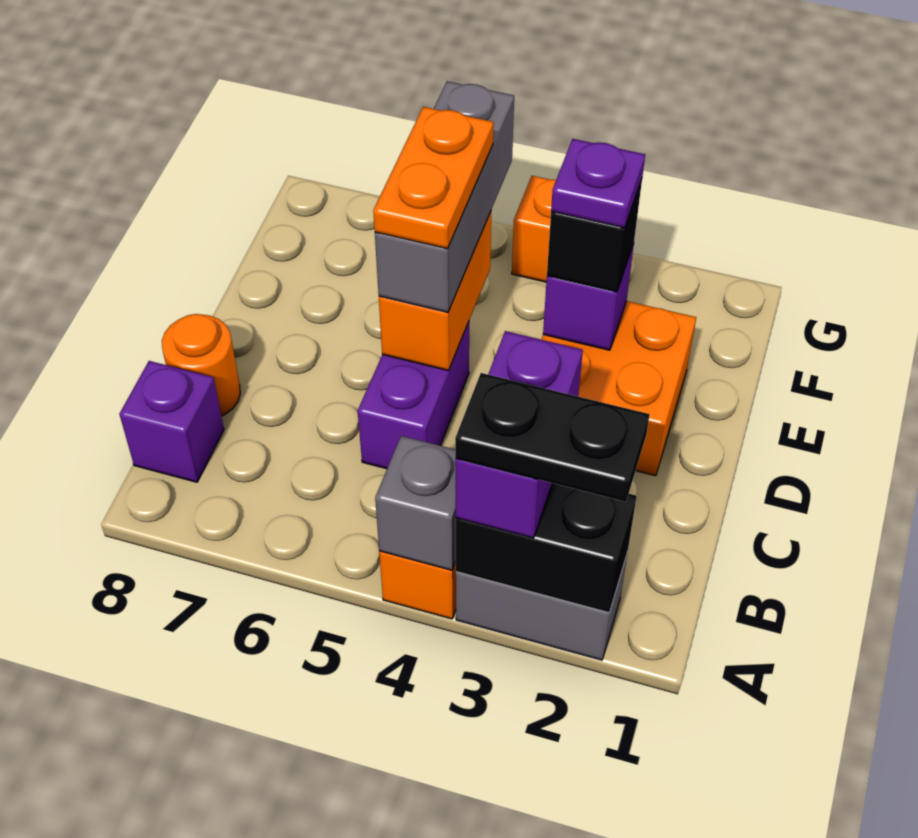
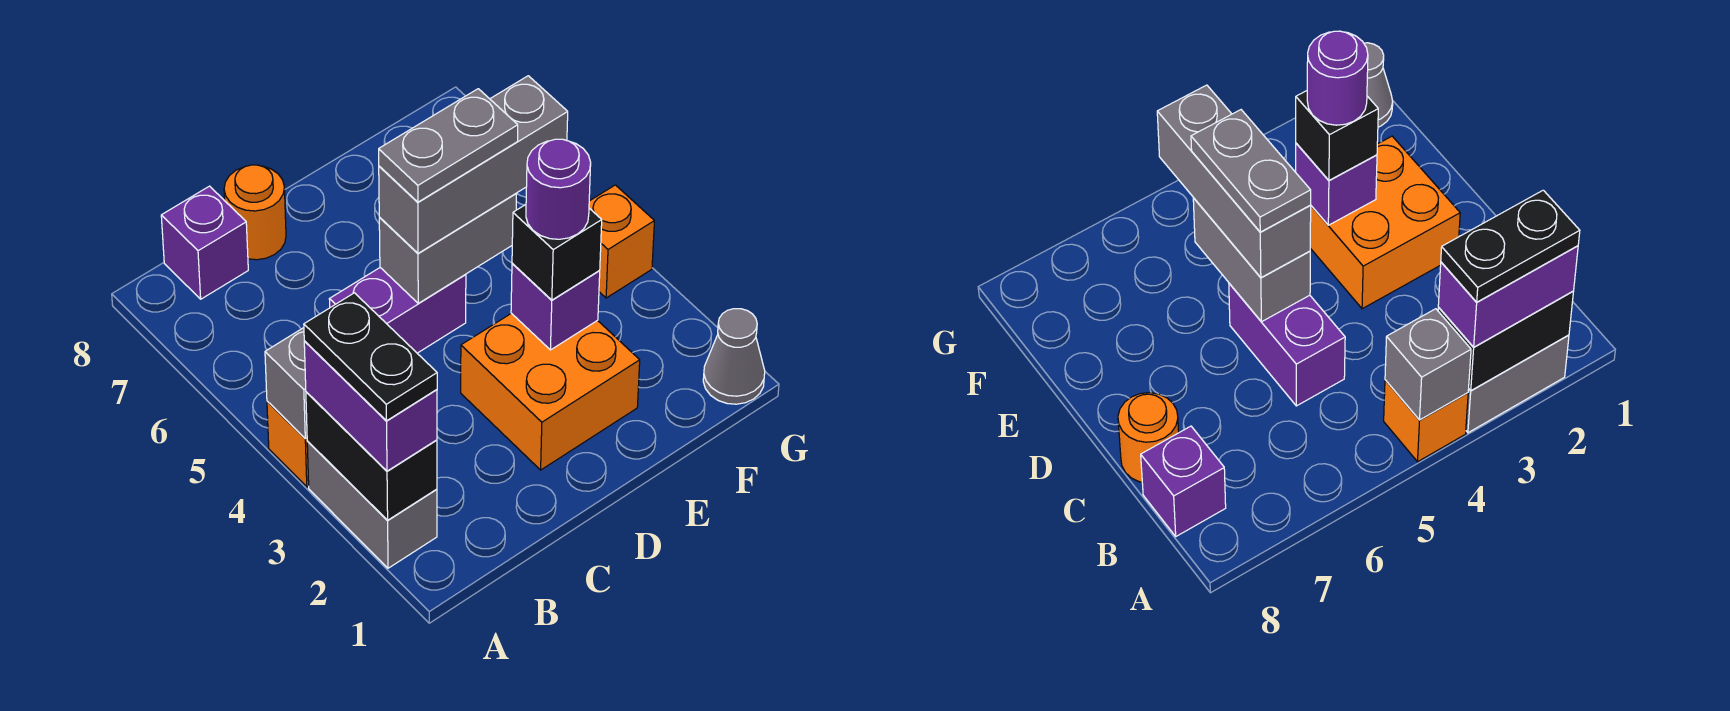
purple 1x2 brick [455,331,583,538] -> purple 1x2 brick turned to [304,341,437,471]
orange 1x2 brick [379,212,491,371] -> grey 1x2 brick [379,194,517,303]
orange 1x2 plate [373,107,494,249] -> grey 1x2 plate [379,89,518,202]
purple 1x1 plate [551,139,645,228] -> purple 1x1 round brick [526,139,591,239]
none -> grey 1x1 cone [703,309,765,404]

